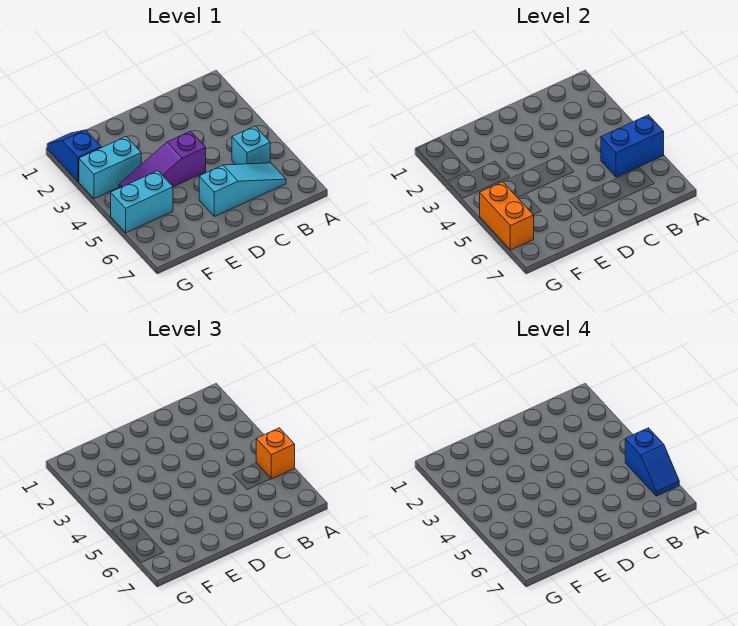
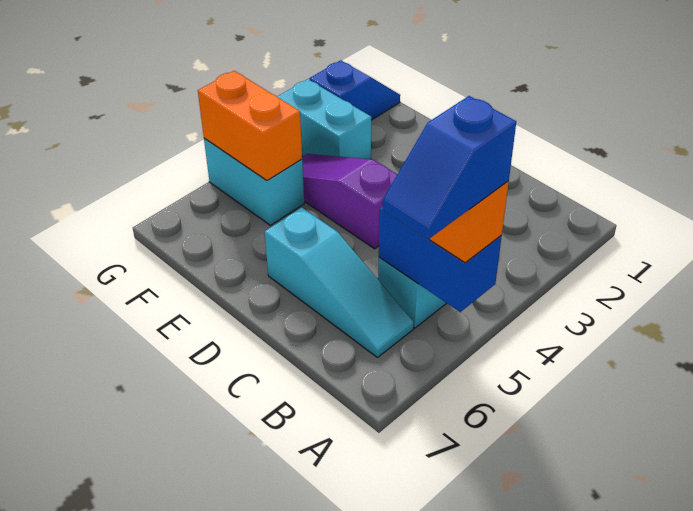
orange 1x2 brick [480,182,534,250] -> orange 1x2 brick turned to [198,71,302,180]

